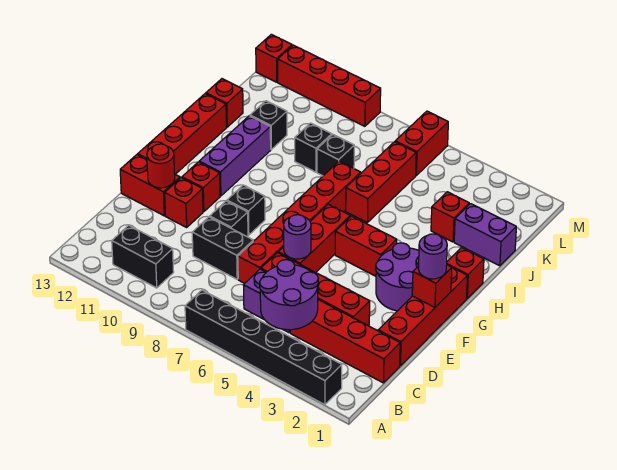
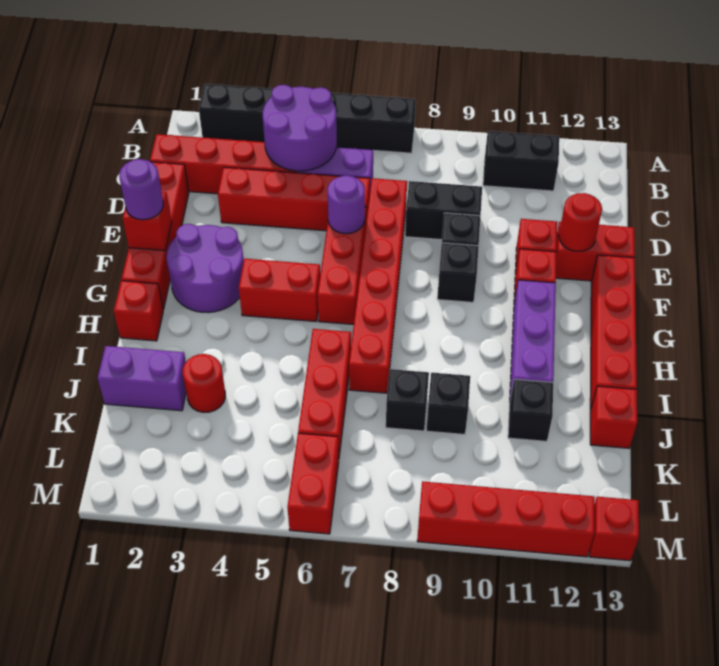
red 1x1 brick [431,192,469,242] -> red 1x1 round brick [183,354,225,412]

